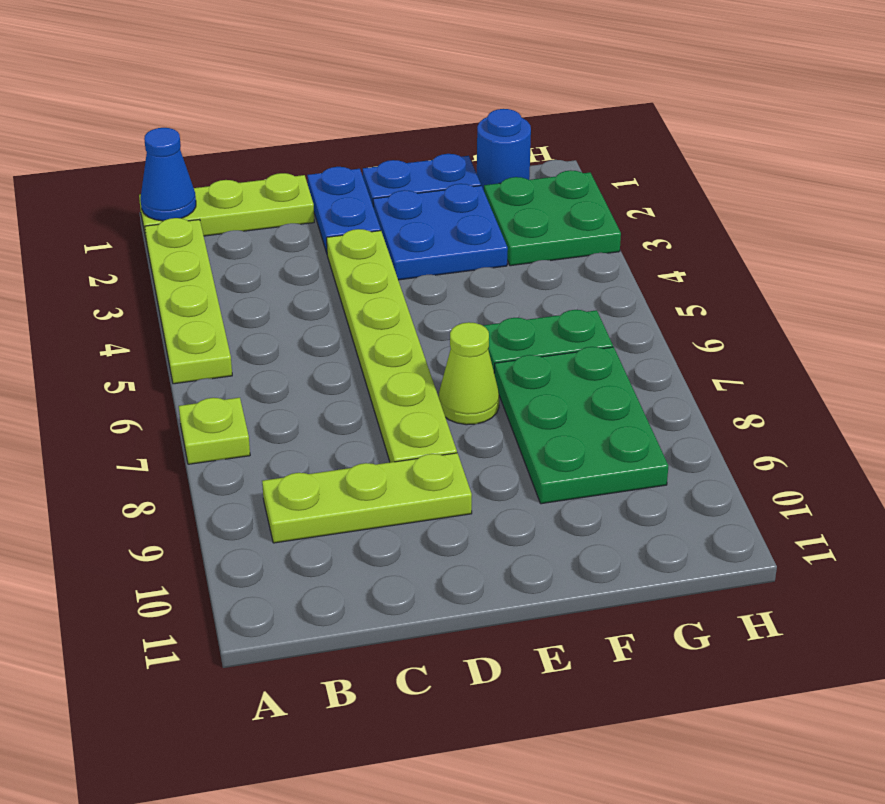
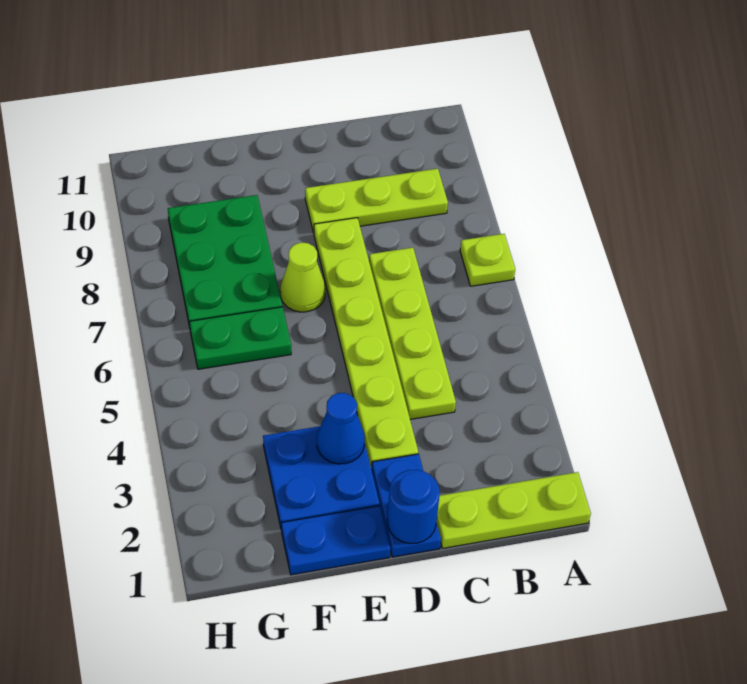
blue 1x1 cone [141,128,196,221] -> blue 1x1 cone moved to [317,393,365,464]
lime 1x4 plate [145,218,232,384] -> lime 1x4 plate moved to [369,248,456,419]
blue 1x1 round brick [477,109,531,190] -> blue 1x1 round brick moved to [387,470,440,544]
green 2x2 plate [484,170,621,266] -> none

